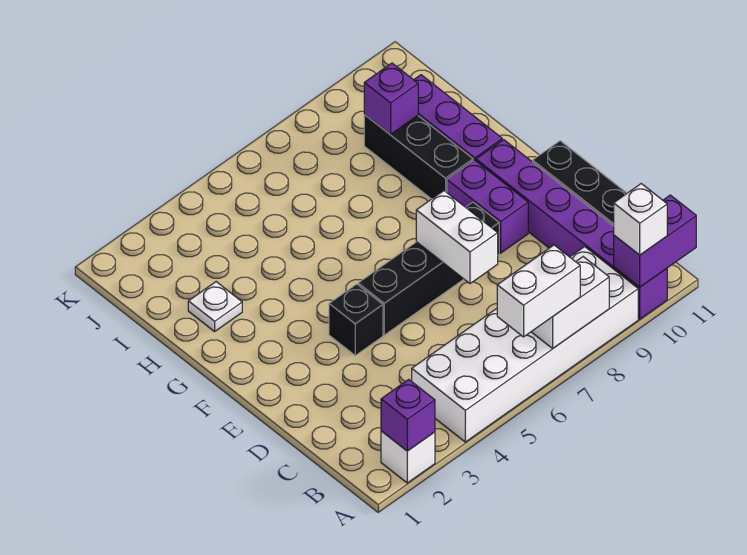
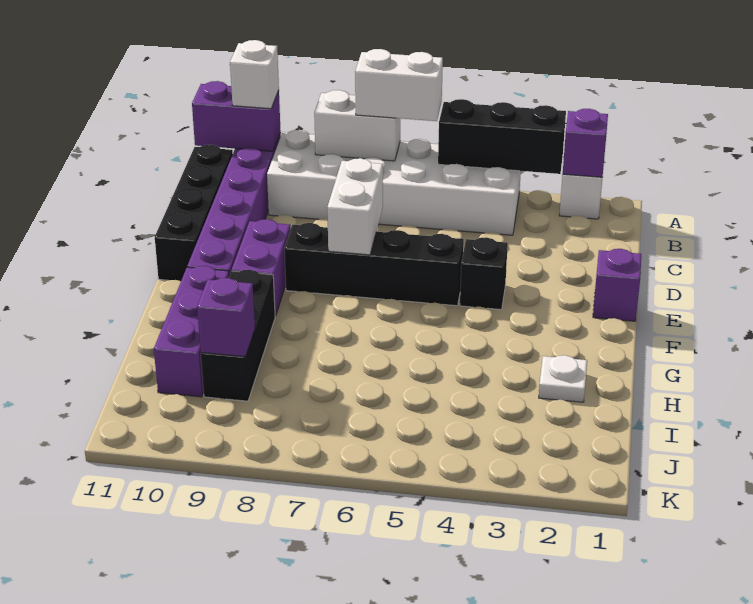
none -> black 1x3 brick [438,99,566,174]
none -> purple 1x1 brick [593,249,641,321]

